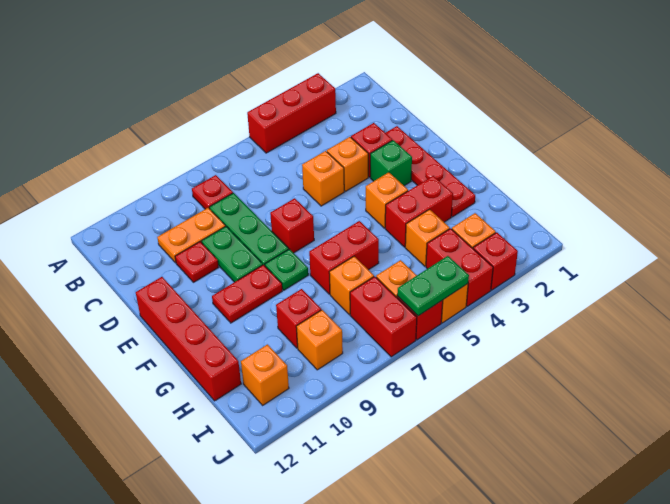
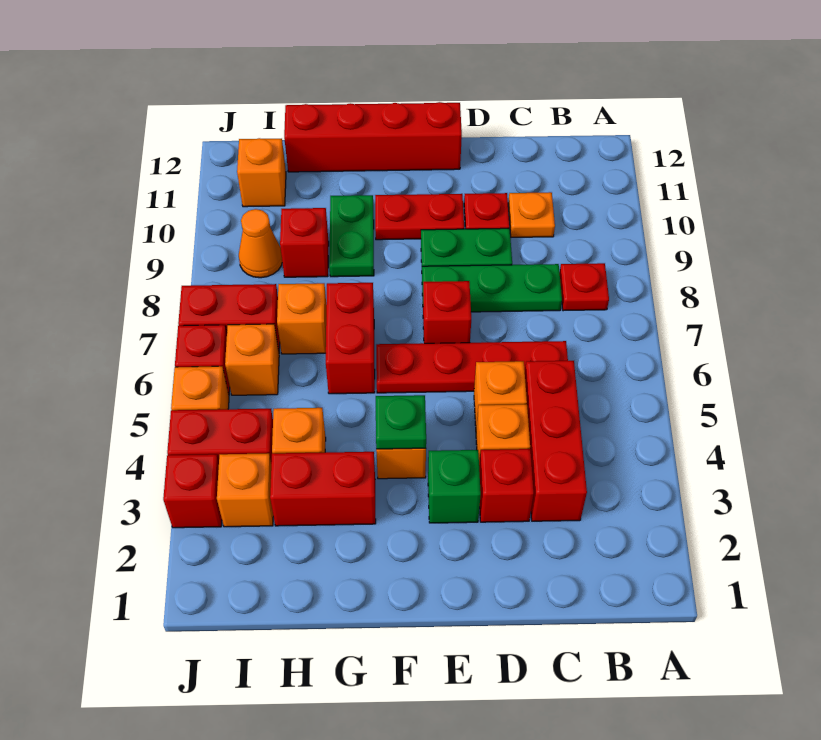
red 1x3 brick [247,73,336,153] -> red 1x3 brick moved to [525,361,587,521]
orange 1x2 plate [157,208,225,263] -> orange 1x1 plate [508,192,555,237]
red 1x4 plate [386,126,475,217] -> red 1x4 plate moved to [376,341,568,393]
green 1x1 plate [265,249,308,290] -> green 1x1 plate moved to [376,395,426,449]
red 1x2 plate [212,265,282,323] -> red 1x2 plate turned to [375,194,464,240]
red 1x2 brick [385,176,453,247] -> red 1x2 brick turned to [270,452,376,526]
orange 1x1 brick [296,310,343,370] -> orange 1x1 cone [239,209,282,278]
green 1x2 plate [397,256,469,316] -> green 1x2 plate moved to [329,195,374,277]

